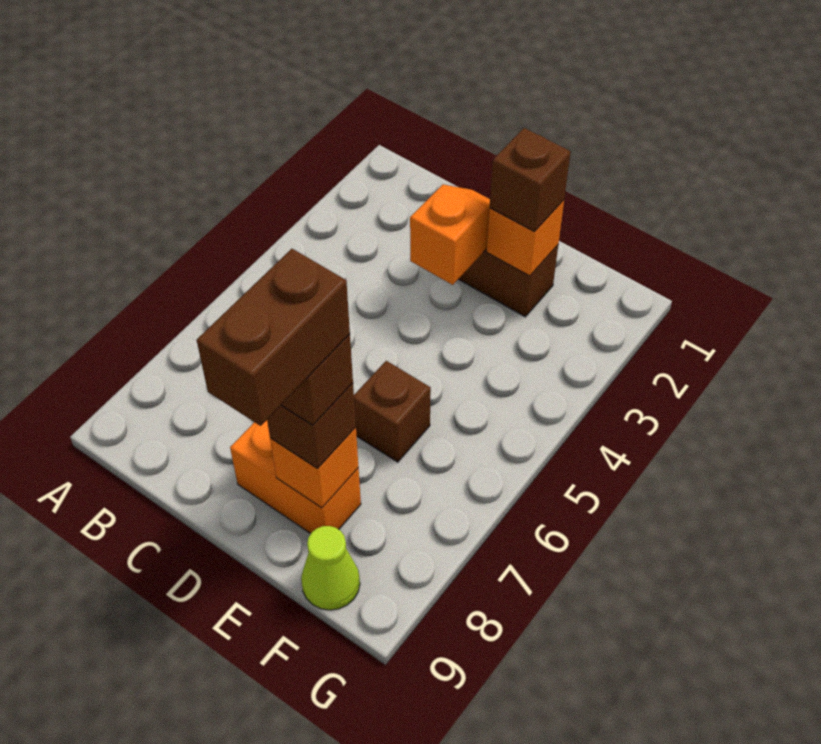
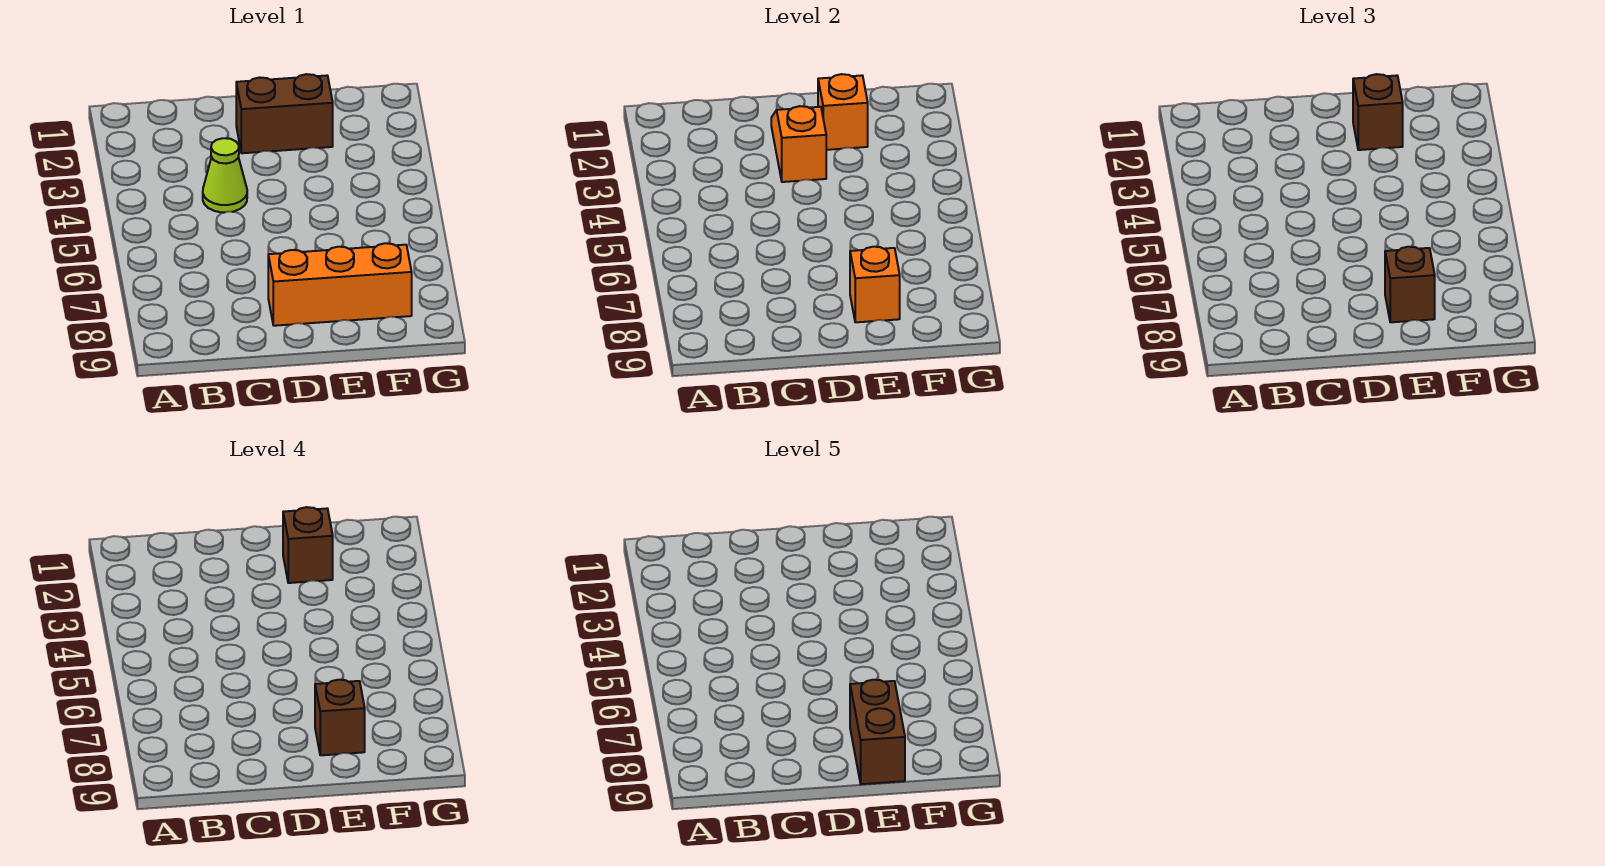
orange 1x2 brick [230,420,361,534] -> orange 1x3 brick [268,243,412,326]
brown 1x1 brick [354,361,431,462] -> brown 1x1 brick moved to [283,507,333,583]
lime 1x1 cone [301,526,360,610] -> lime 1x1 cone moved to [203,138,247,212]

